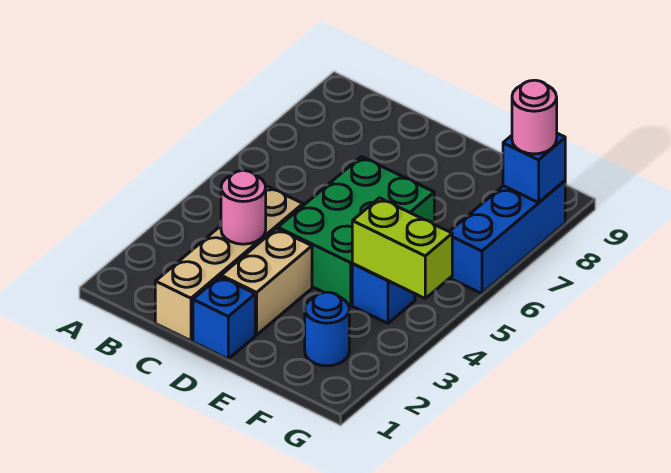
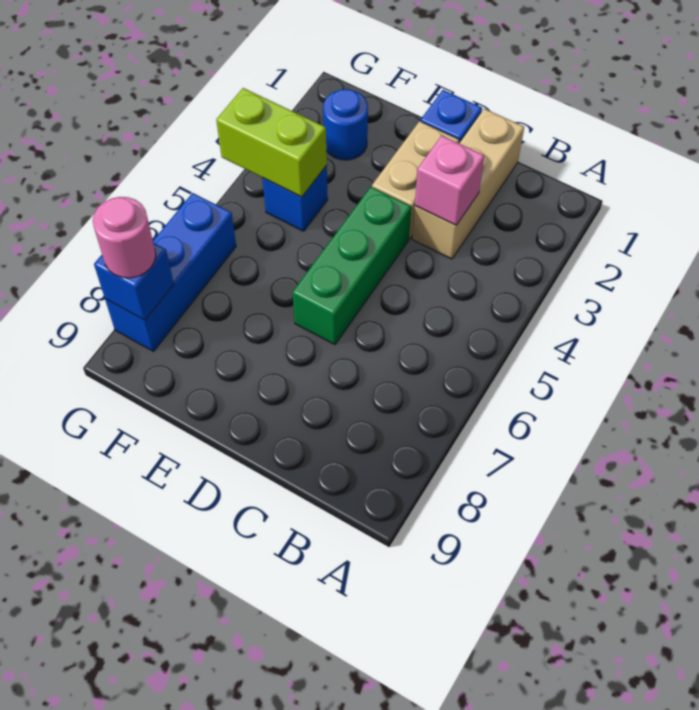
tan 1x4 brick [155,186,303,341] -> tan 1x3 brick [412,109,524,259]
pink 1x1 round brick [221,171,266,244] -> pink 1x1 brick [415,136,484,225]
green 2x3 brick [278,157,434,305] -> green 1x3 brick [292,187,411,345]

